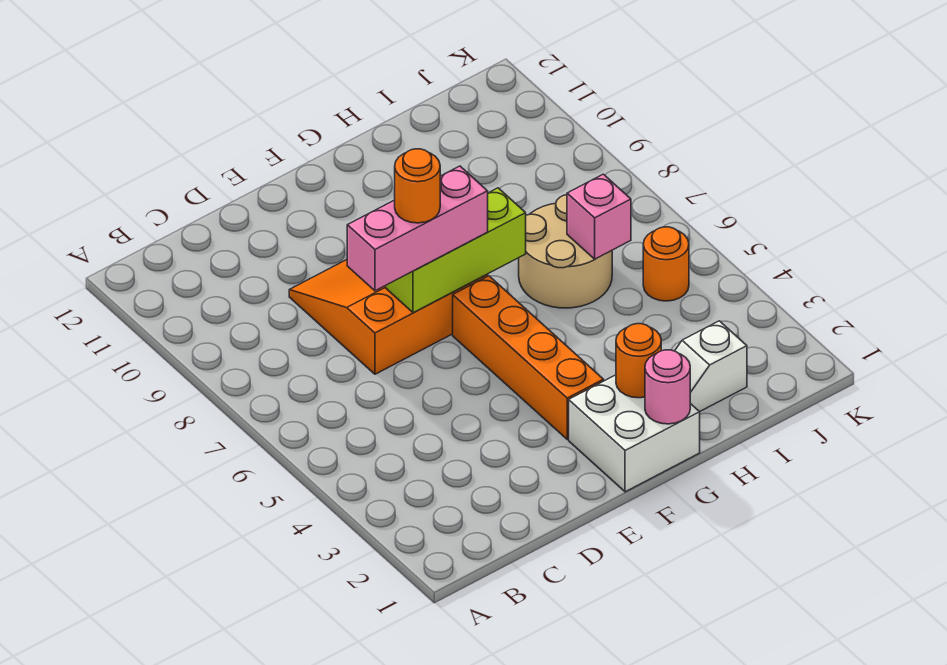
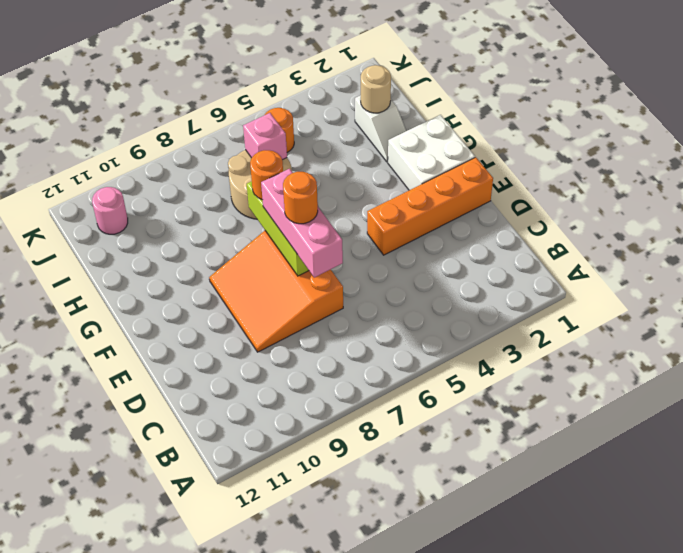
orange 1x4 brick [453,276,604,439] -> orange 1x4 brick moved to [367,157,493,255]
pink 1x1 round brick [645,350,690,424] -> pink 1x1 round brick moved to [92,187,128,234]
orange 1x1 round brick [616,324,661,398] -> orange 1x1 round brick moved to [250,150,283,199]
none -> tan 1x1 round brick [361,65,391,113]

